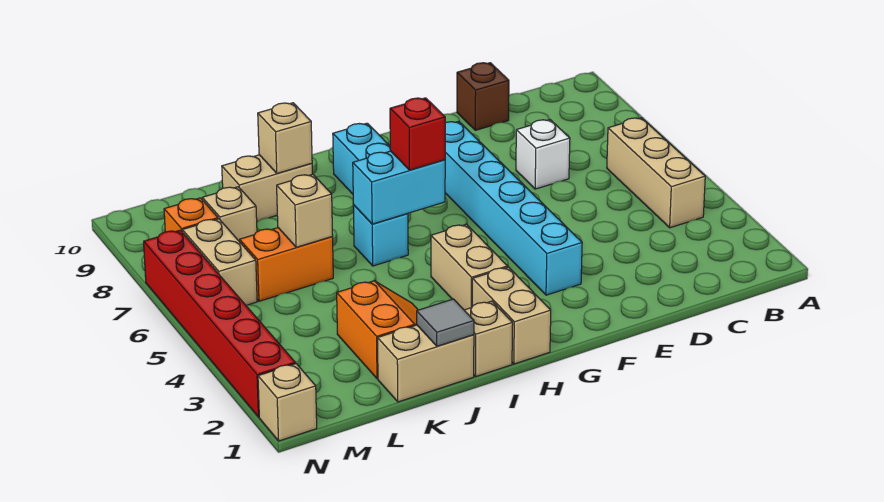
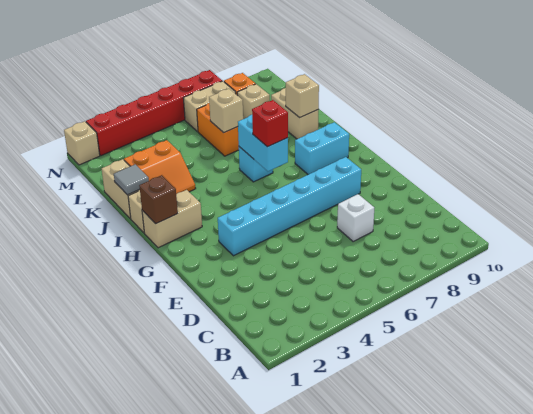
tan 1x3 brick [607,118,705,228] -> none
brown 1x1 brick [457,63,509,130] -> brown 1x1 brick moved to [139,175,178,224]
tan 1x2 brick [431,224,508,310] -> none

